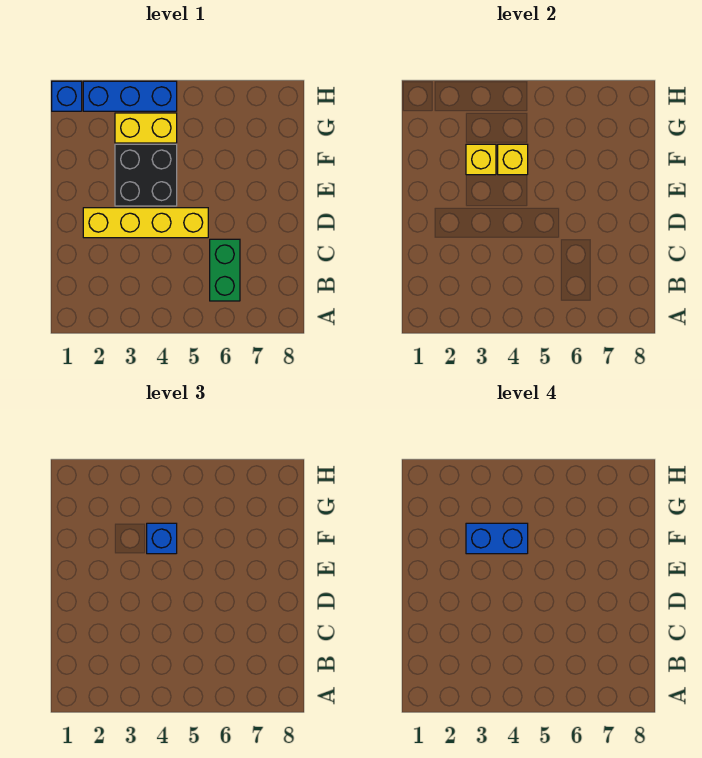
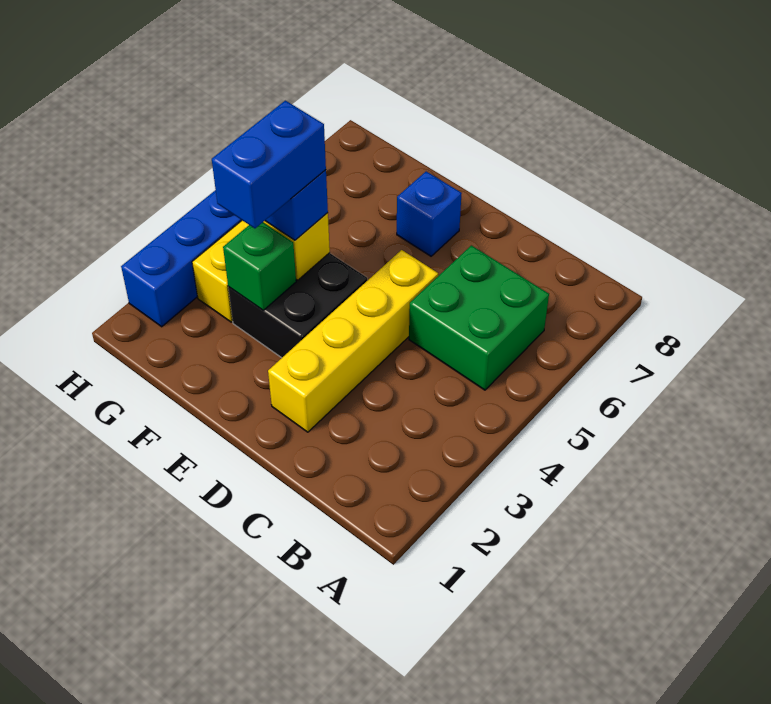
green 1x2 brick [210,239,240,301] -> green 2x2 brick [409,245,549,390]
yellow 1x1 brick [466,144,496,175] -> green 1x1 brick [223,223,296,310]
blue 1x1 brick [52,81,82,111] -> blue 1x1 brick moved to [397,171,462,256]

